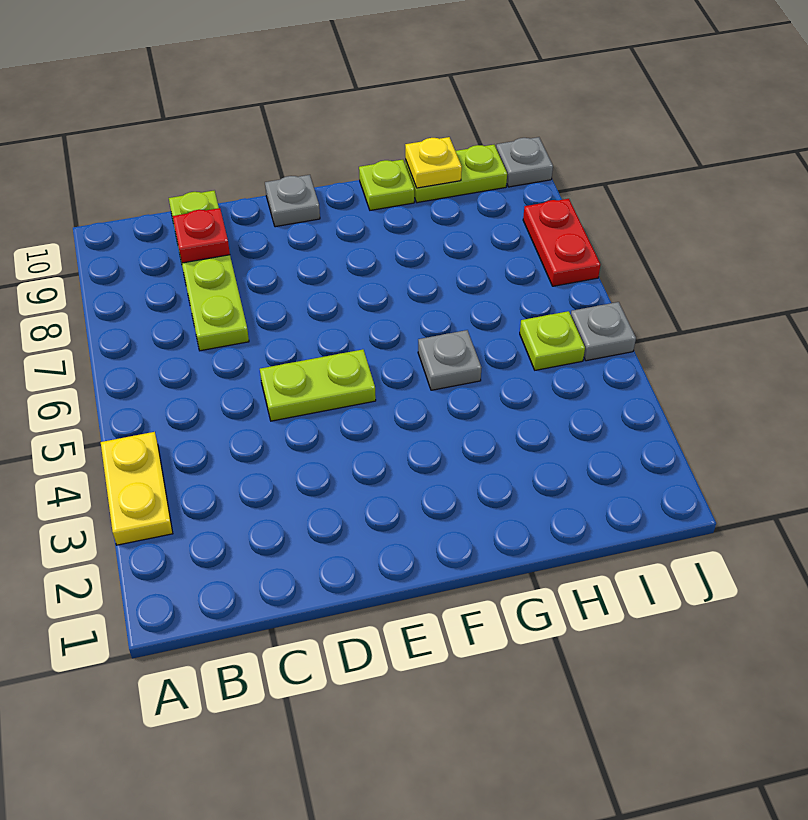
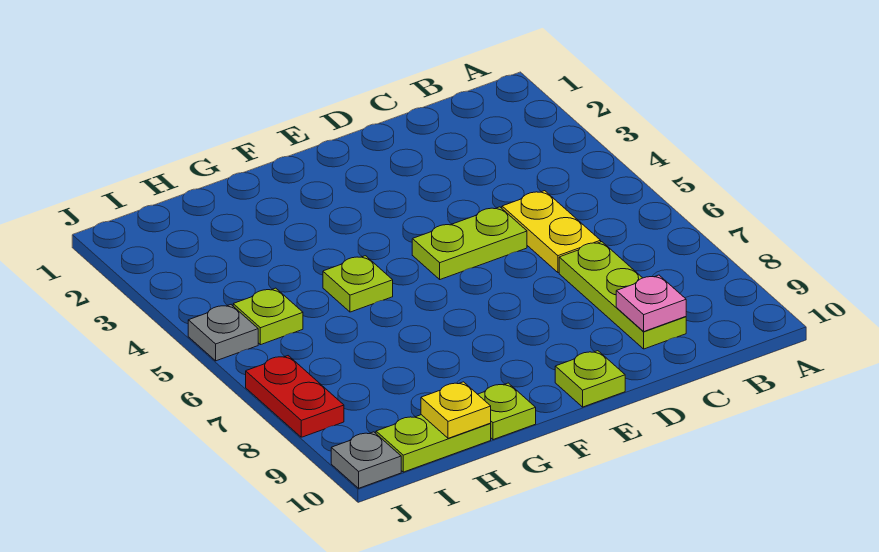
yellow 1x2 plate [101,432,173,545] -> yellow 1x2 plate moved to [502,191,601,273]
lime 1x4 plate [169,191,249,351] -> lime 1x3 plate [559,242,686,349]
red 1x1 plate [173,208,230,263] -> pink 1x1 plate [616,275,686,331]
grey 1x1 plate [265,175,320,227] -> lime 1x1 plate [555,351,625,407]
grey 1x1 plate [418,330,482,390] -> lime 1x1 plate [323,256,393,312]

